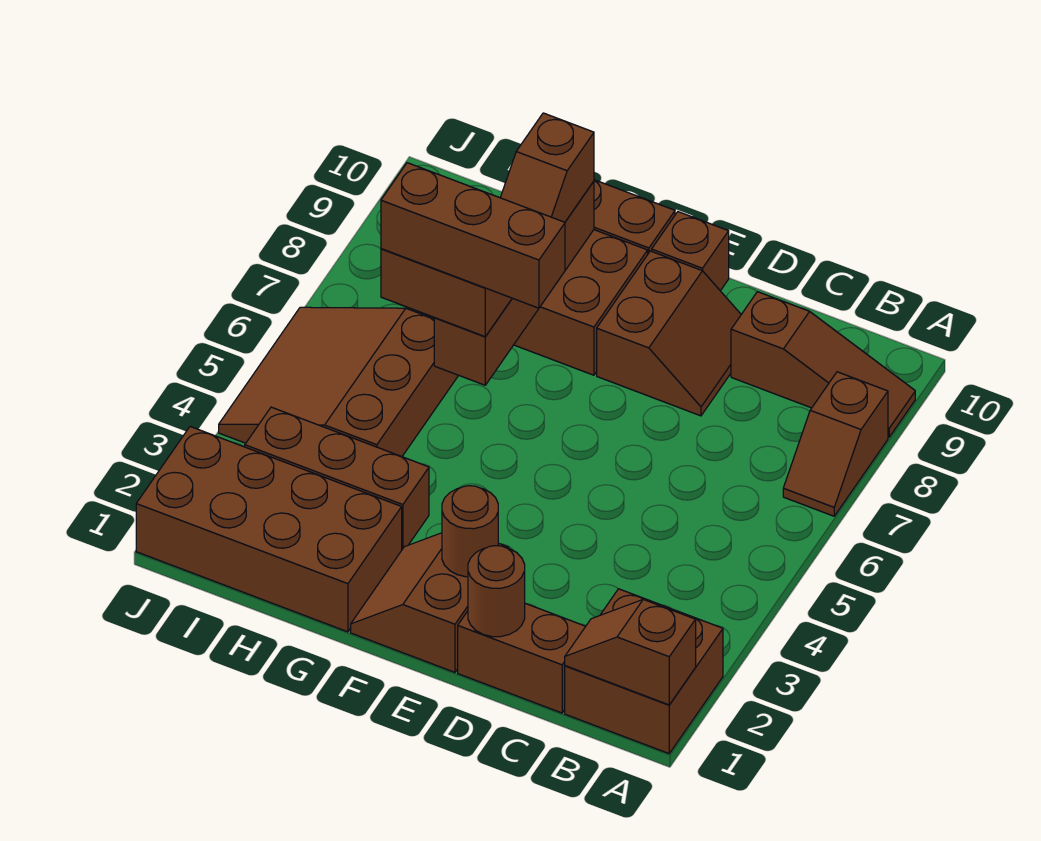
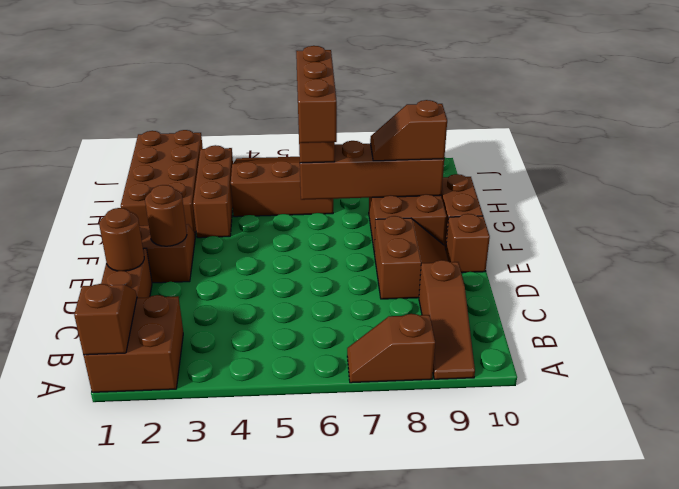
brown 2x2 slope [597,251,741,416] -> brown 2x2 slope turned to [374,216,448,299]

